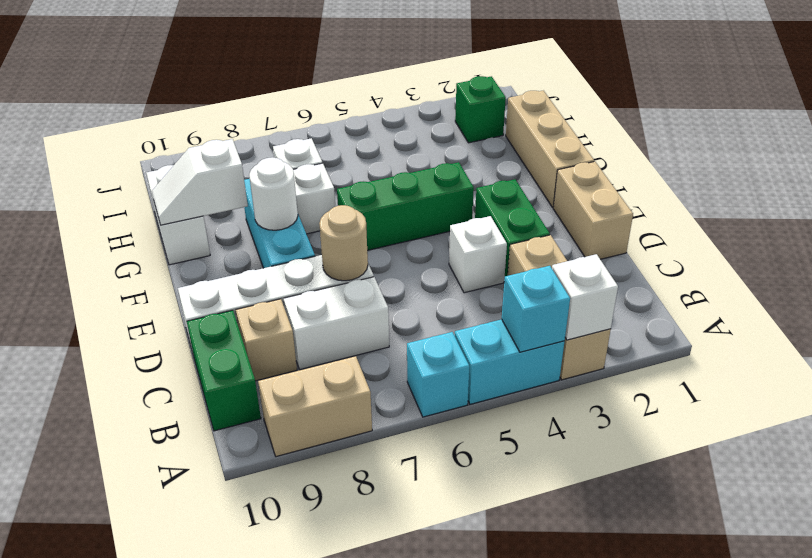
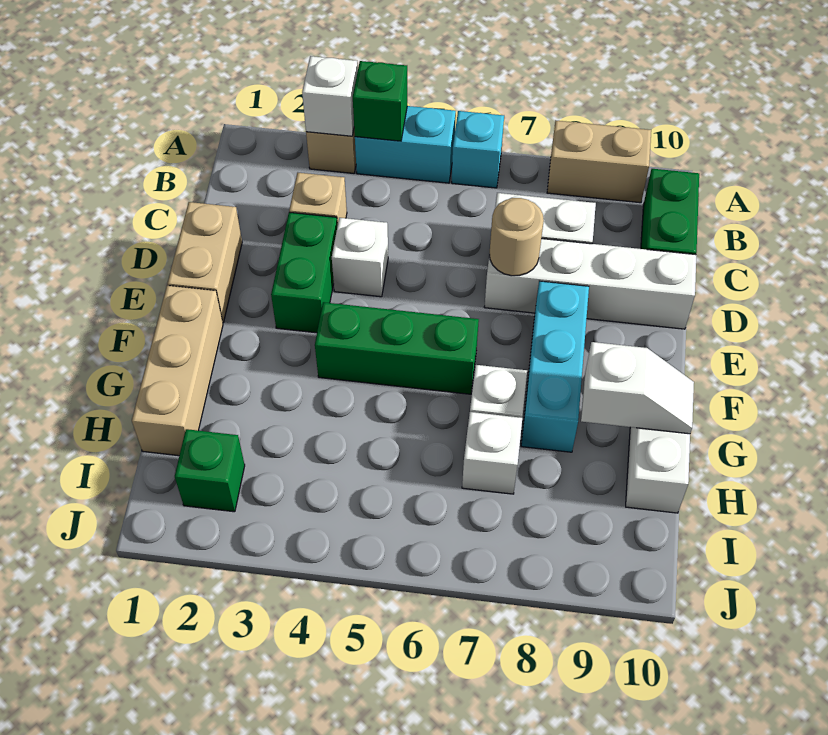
cyan 1x1 brick [502,266,570,352] -> green 1x1 brick [353,61,407,141]
tan 1x1 brick [236,299,297,381] -> none
white 1x1 round brick [249,157,298,230] -> none

